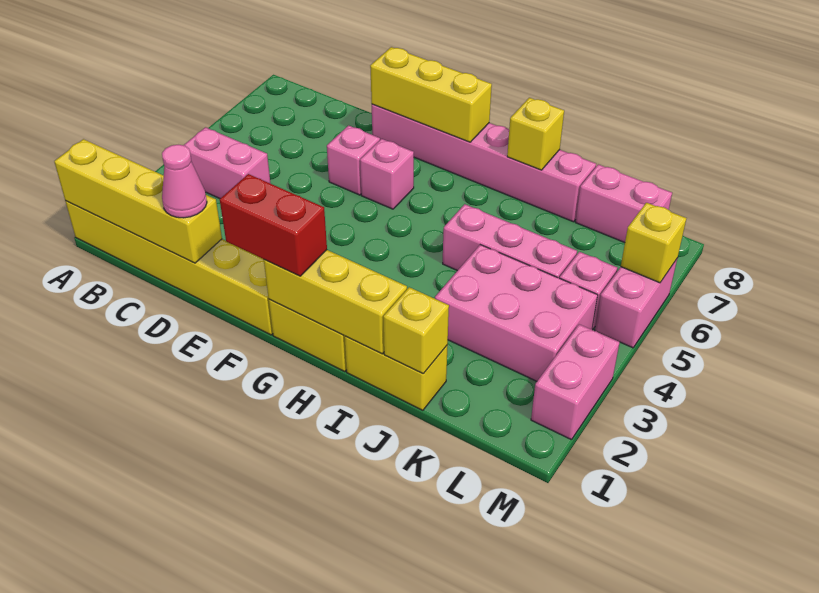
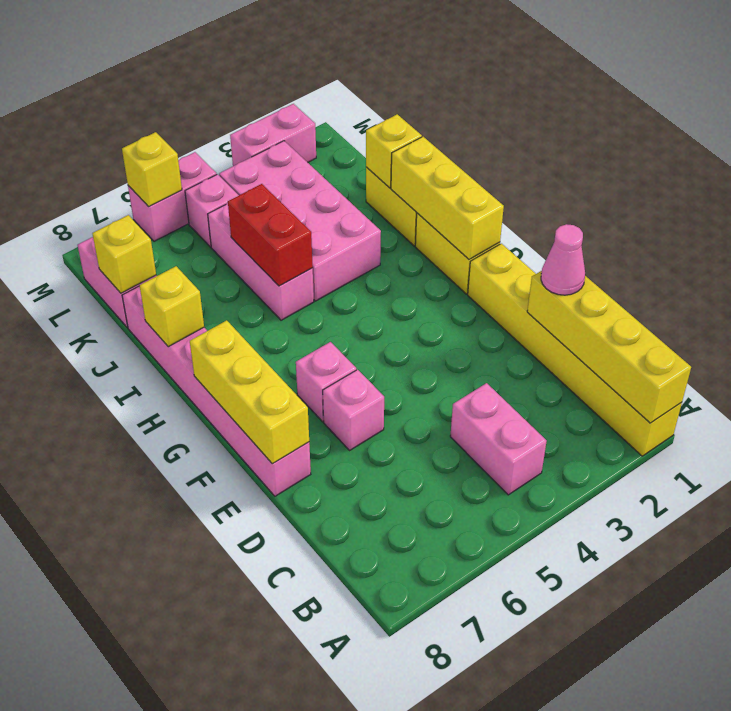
red 1x2 brick [220,174,327,276] -> red 1x2 brick moved to [228,184,313,286]
pink 2x3 brick [435,245,598,381] -> pink 2x4 brick [219,141,381,301]
none -> yellow 1x1 brick [92,215,156,293]

